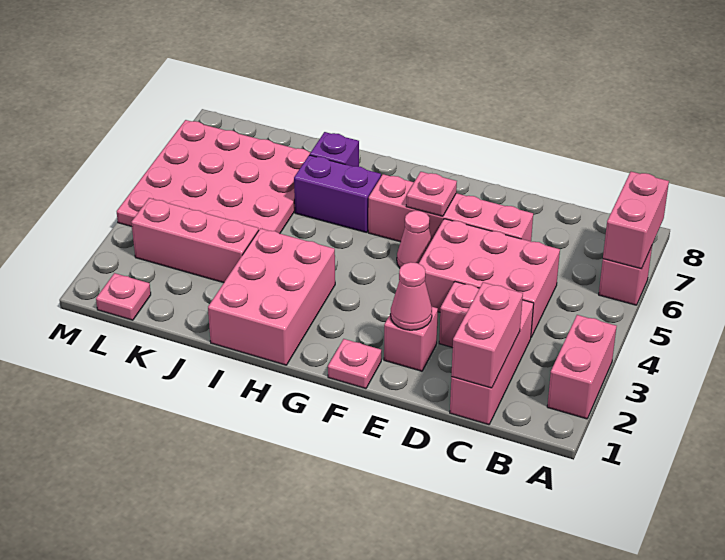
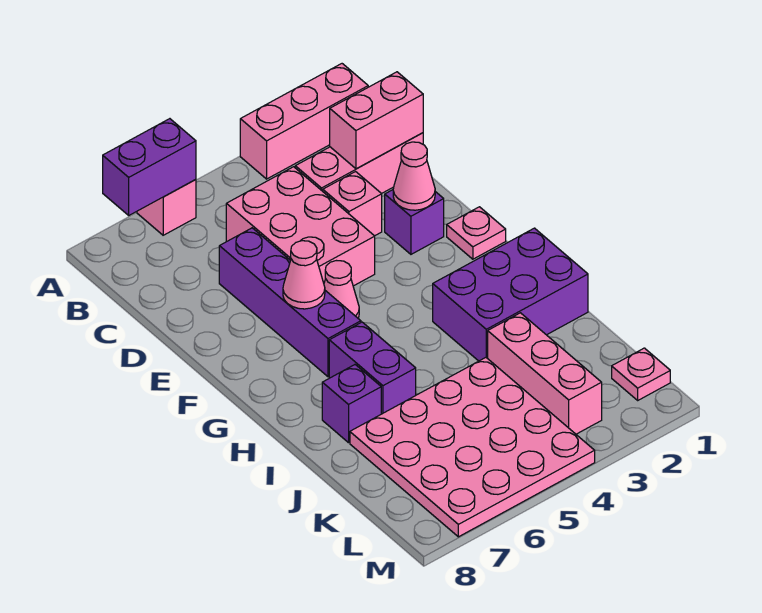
pink 1x2 brick [547,315,617,419] -> pink 1x3 brick [240,64,368,179]
pink 1x2 brick [603,172,669,269] -> purple 1x2 brick [103,119,196,215]
pink 1x4 brick [368,174,533,242] -> purple 1x4 brick [219,228,361,377]
pink 1x1 brick [384,307,438,371] -> purple 1x1 brick [385,190,444,254]
pink 1x1 plate [406,172,457,216] -> pink 1x1 cone [283,241,325,309]
pink 2x3 brick [208,228,335,365] -> purple 2x3 brick [433,228,588,361]

